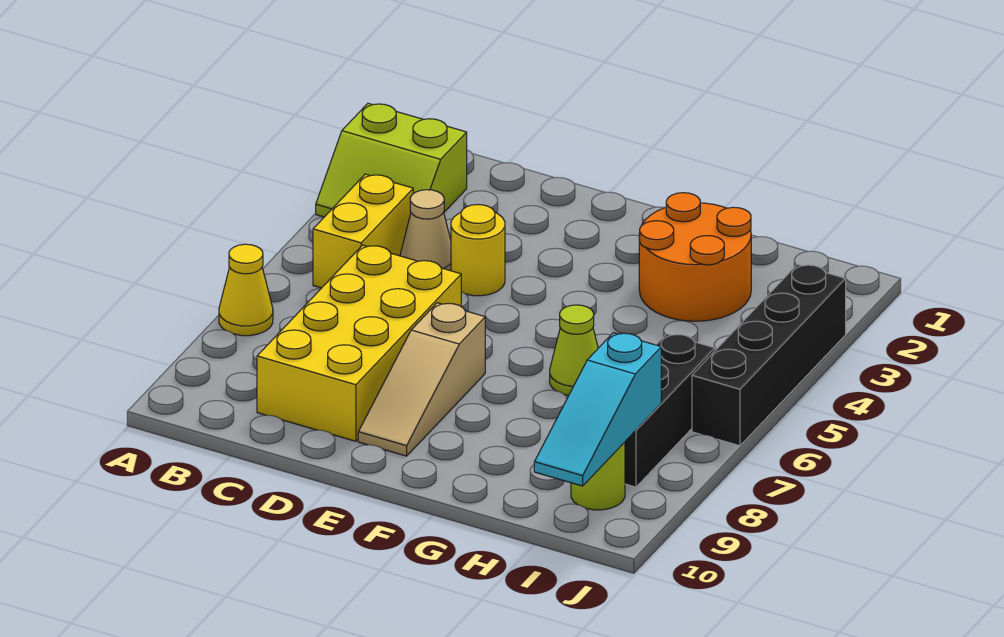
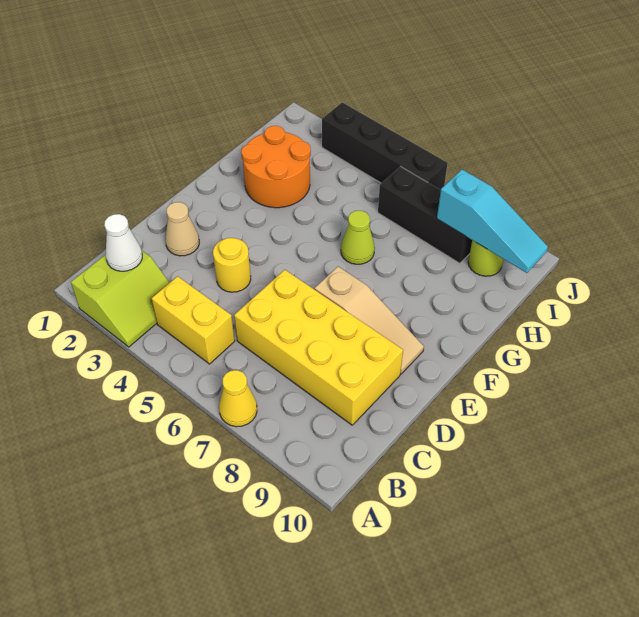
none -> white 1x1 cone [104,214,142,271]
tan 1x1 cone [400,190,451,271] -> tan 1x1 cone moved to [165,202,199,256]

